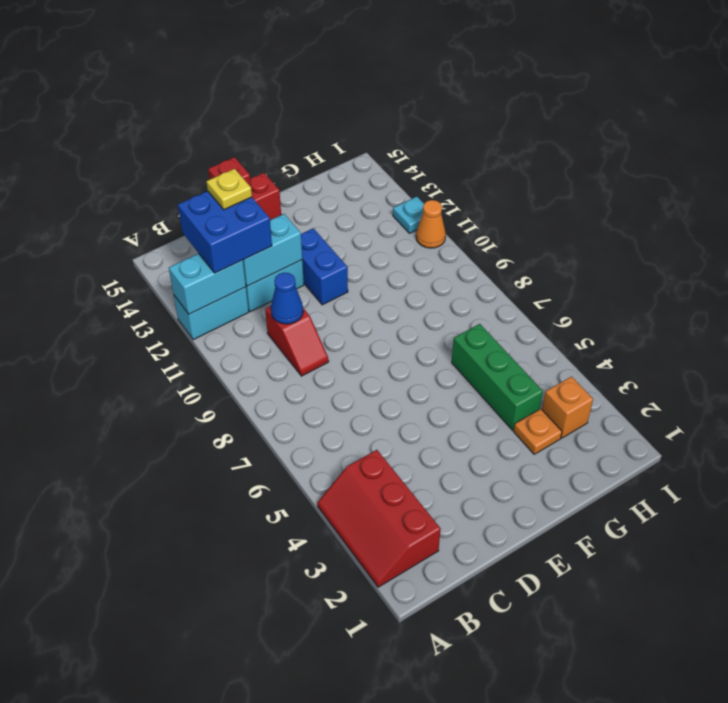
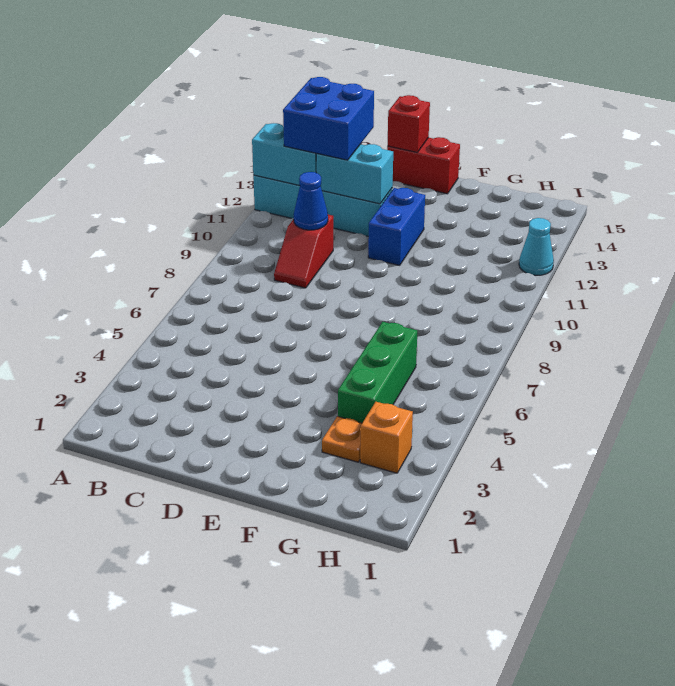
red 2x3 slope [317,450,441,587] -> none
yellow 1x1 plate [206,169,252,210] -> none
orange 1x1 cone [416,200,446,248] -> none
cyan 1x1 plate [393,197,424,233] -> cyan 1x1 cone [519,218,554,275]

